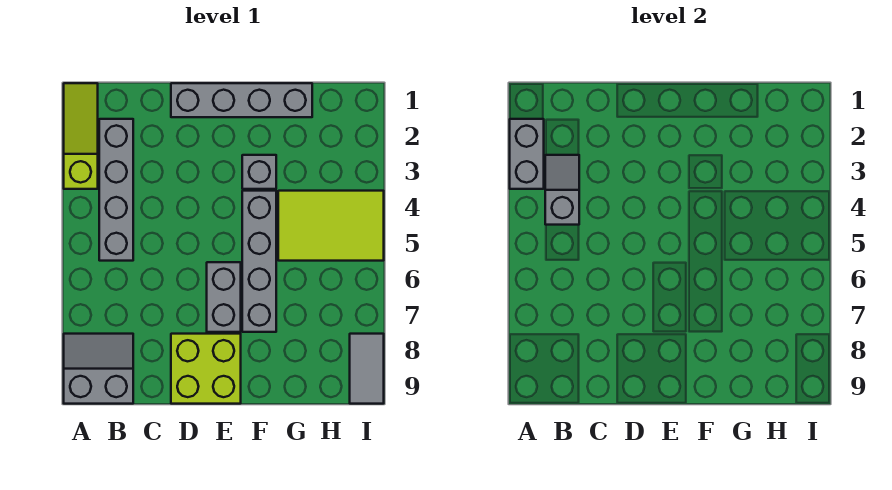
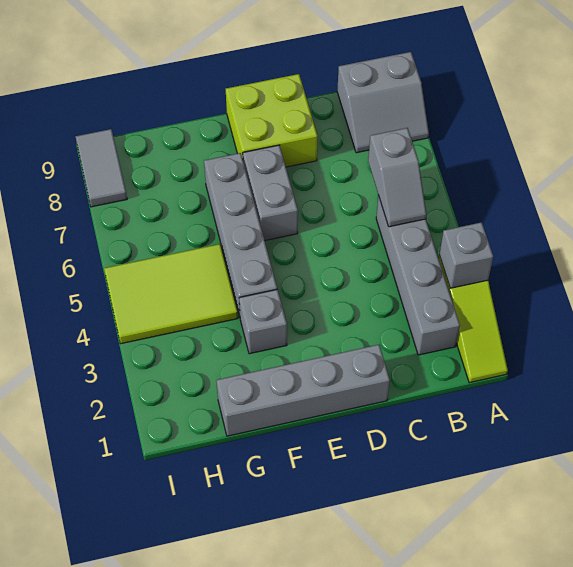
grey 1x2 brick [510,119,544,189] -> grey 1x1 brick [439,222,493,288]
grey 1x2 slope [545,155,579,225] -> grey 1x2 slope moved to [368,128,426,227]

